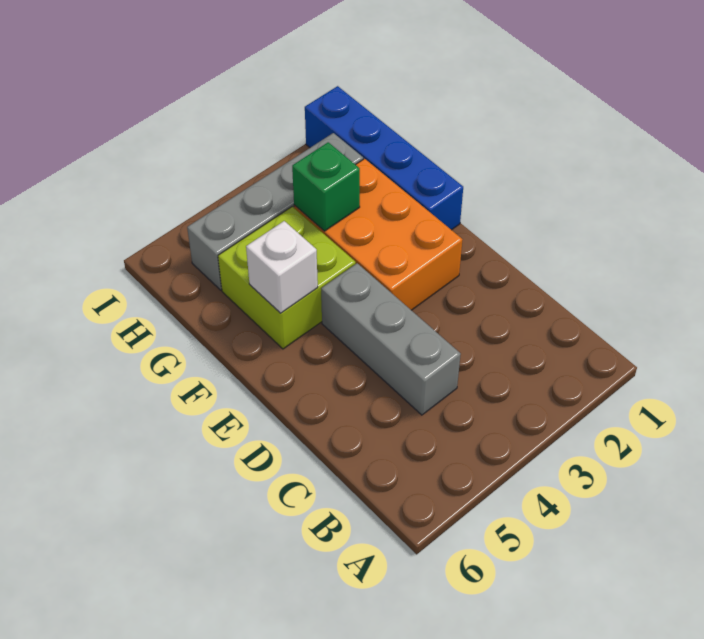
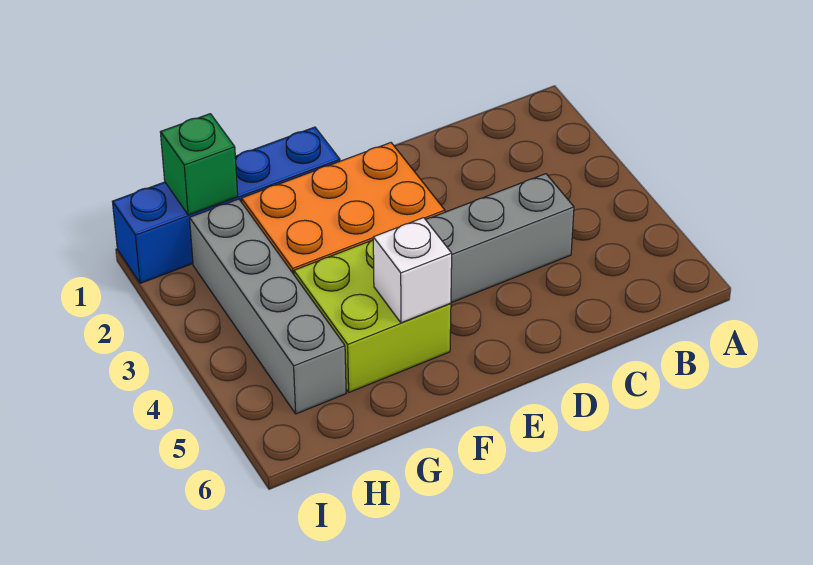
green 1x1 brick [292,142,360,231] -> green 1x1 brick moved to [160,114,238,215]

